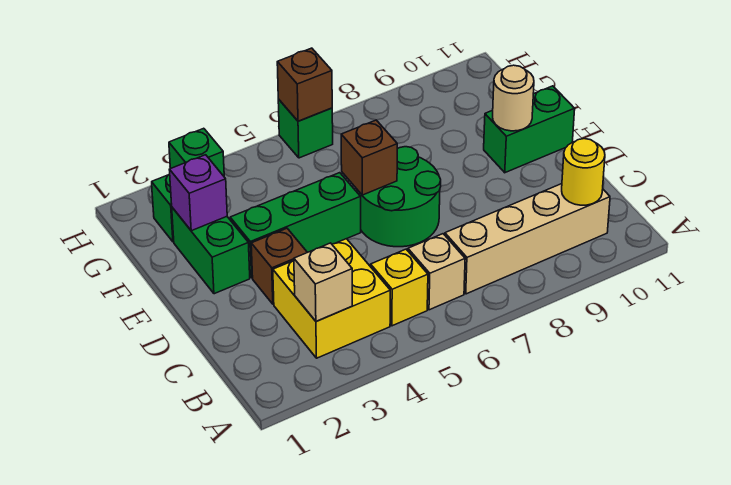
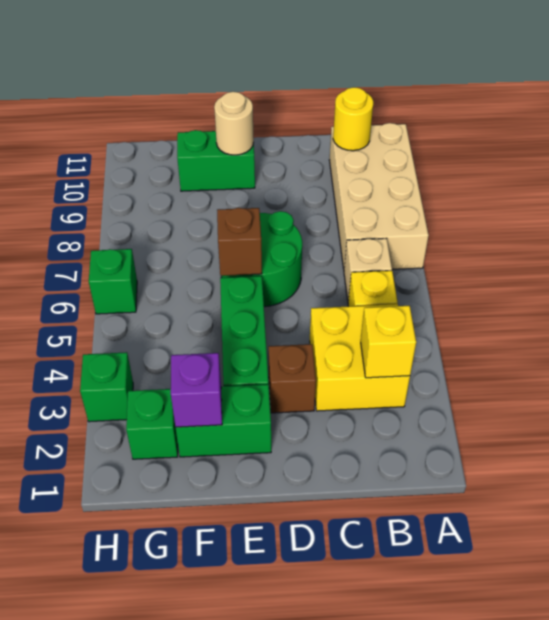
tan 1x1 brick [294,243,352,321] -> yellow 1x1 brick [361,306,416,378]
tan 1x4 brick [445,184,610,294] -> tan 2x4 brick [329,123,429,269]
green 1x2 brick [484,86,575,173] -> green 1x2 brick turned to [177,130,255,191]
brown 1x1 brick [277,48,332,121] -> none

